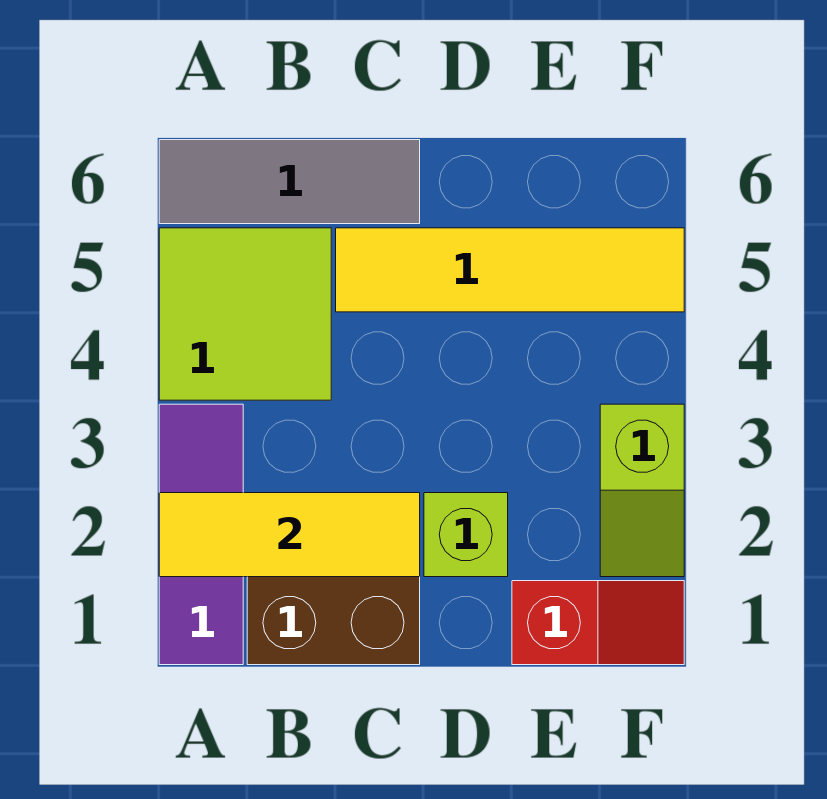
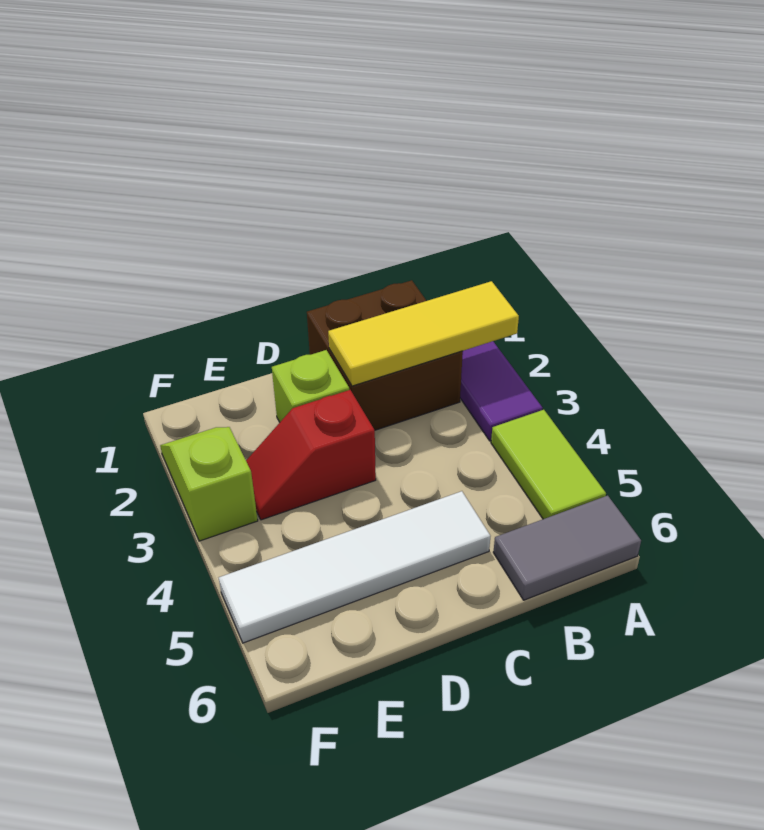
lime 2x2 tile [159,228,331,400] -> lime 1x2 tile [491,410,606,519]
grey 1x3 tile [159,140,420,224] -> grey 1x2 tile [493,496,641,600]
yellow 1x4 tile [336,228,684,312] -> white 1x4 tile [219,491,490,643]
red 1x2 slope [512,581,684,665] -> red 1x2 slope moved to [246,390,376,520]

